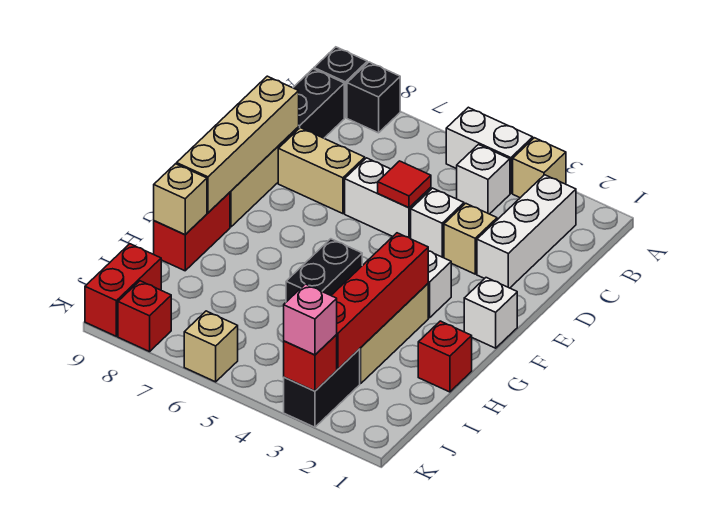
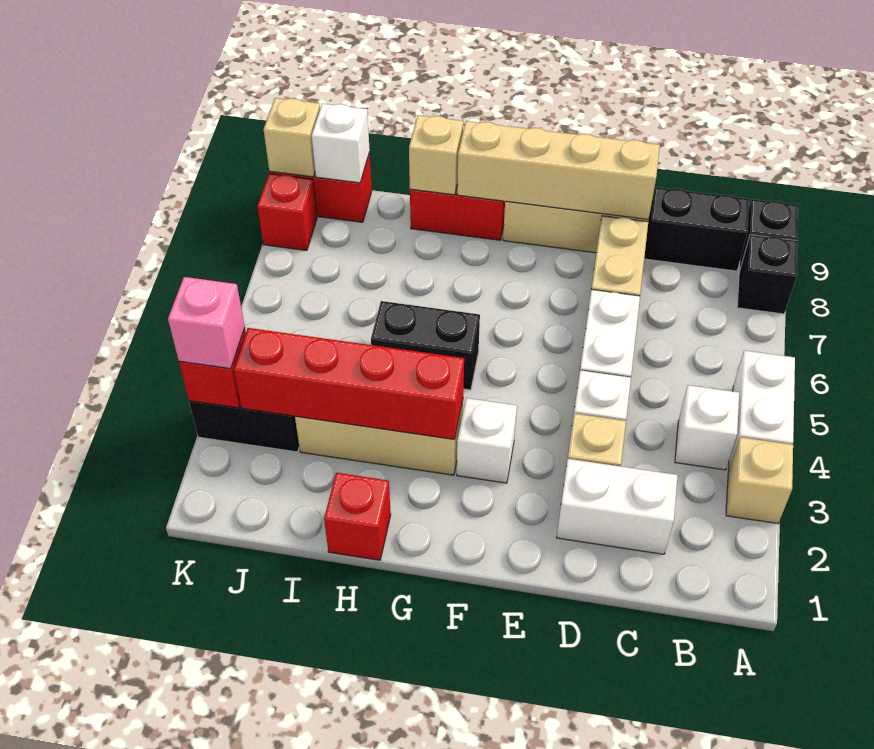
white 1x3 brick [477,175,576,288] -> white 1x2 brick [556,459,678,554]
red 1x1 tile [378,161,431,208] -> none
white 1x1 brick [464,278,517,348] -> white 1x1 brick moved to [312,104,370,183]
tan 1x1 brick [184,311,238,382] -> tan 1x1 brick moved to [264,98,320,177]

